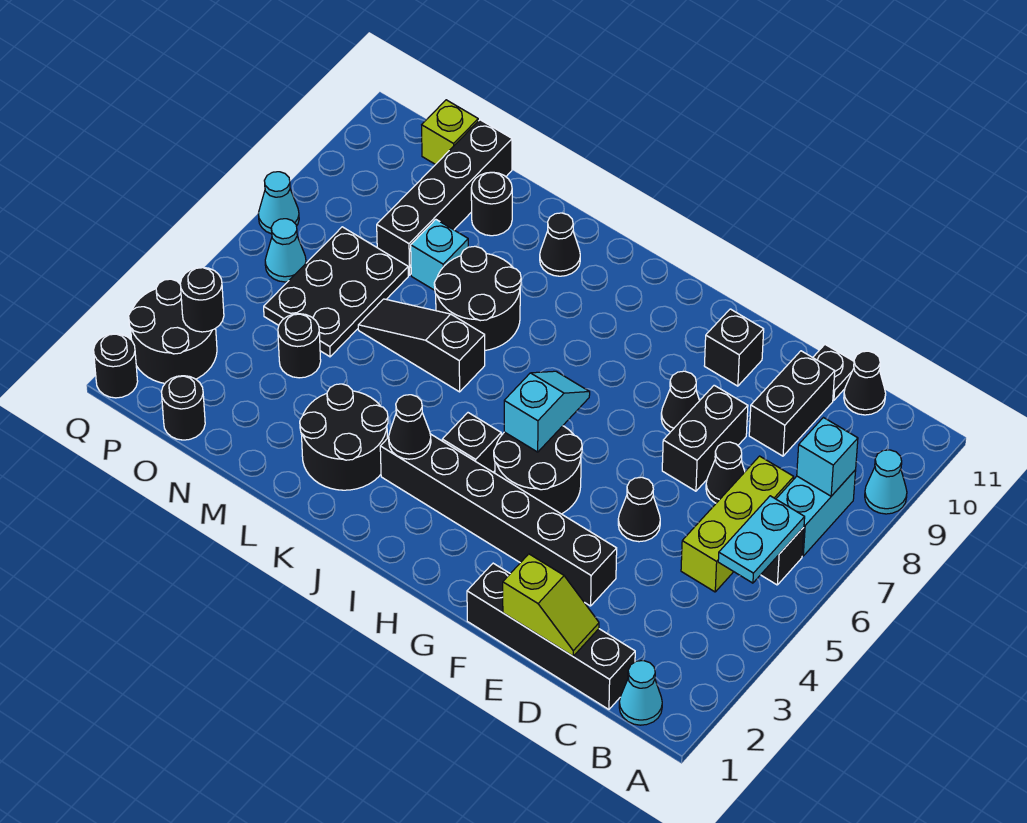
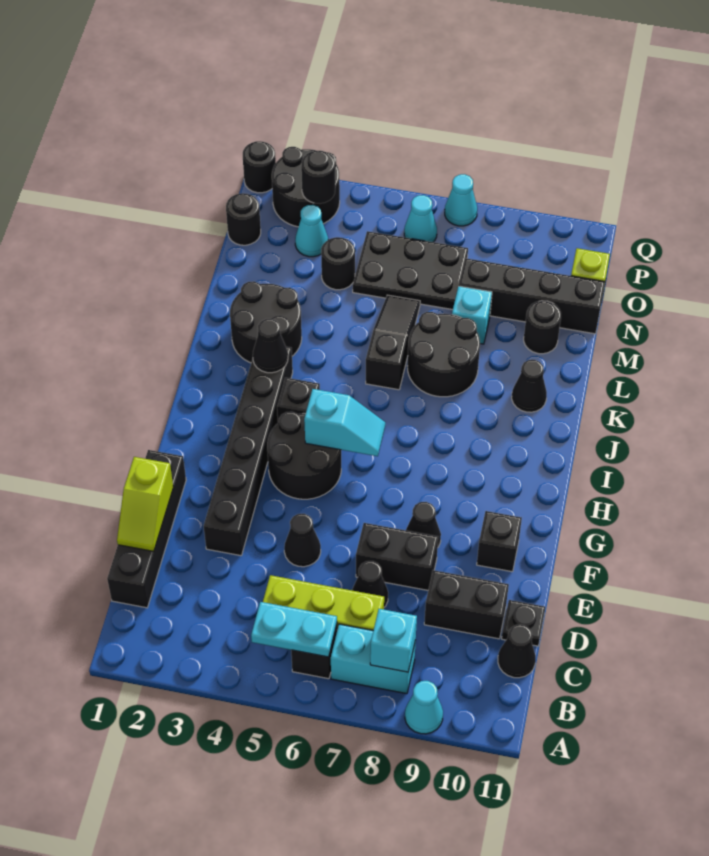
cyan 1x1 cone [619,661,662,725] -> cyan 1x1 cone moved to [295,205,328,257]

